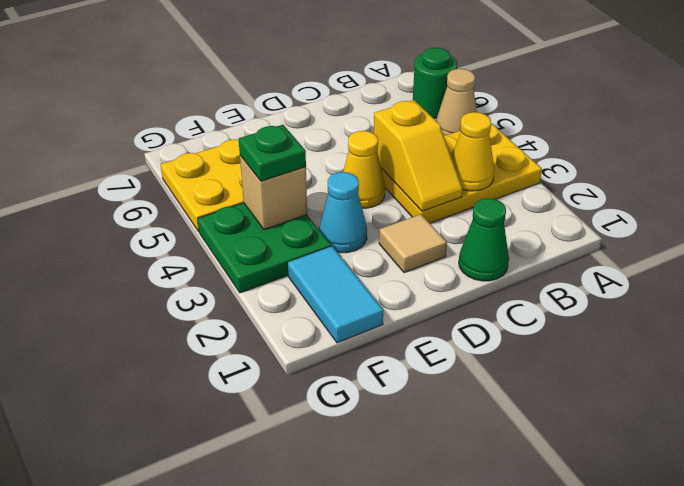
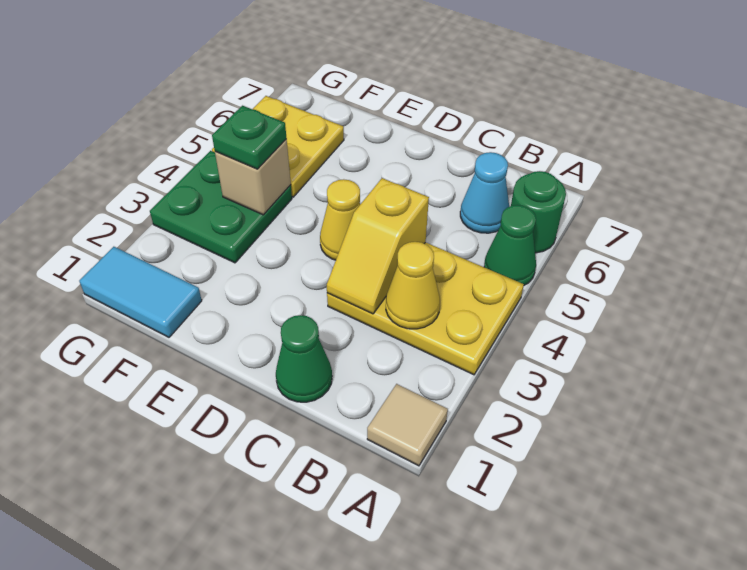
tan 1x1 cone [436,69,477,135] -> green 1x1 cone [484,205,536,285]
tan 1x1 tile [379,214,447,273] -> tan 1x1 tile moved to [367,384,448,466]
cyan 1x1 cone [319,172,367,253] -> cyan 1x1 cone moved to [460,152,509,233]
cyan 1x2 tile [288,246,383,343] -> cyan 1x2 tile turned to [79,247,202,337]

